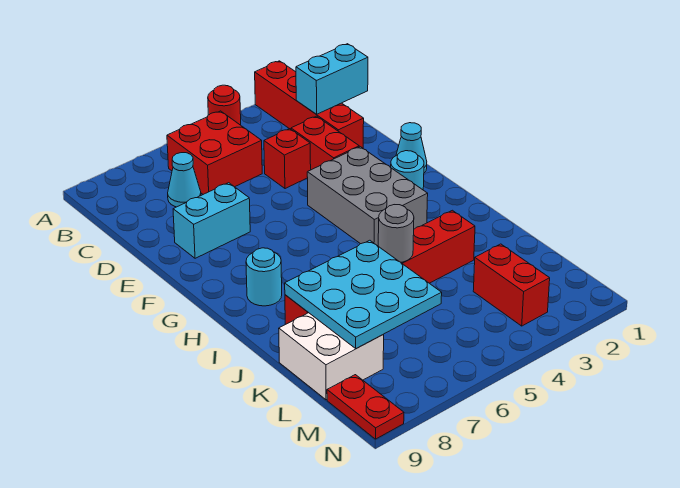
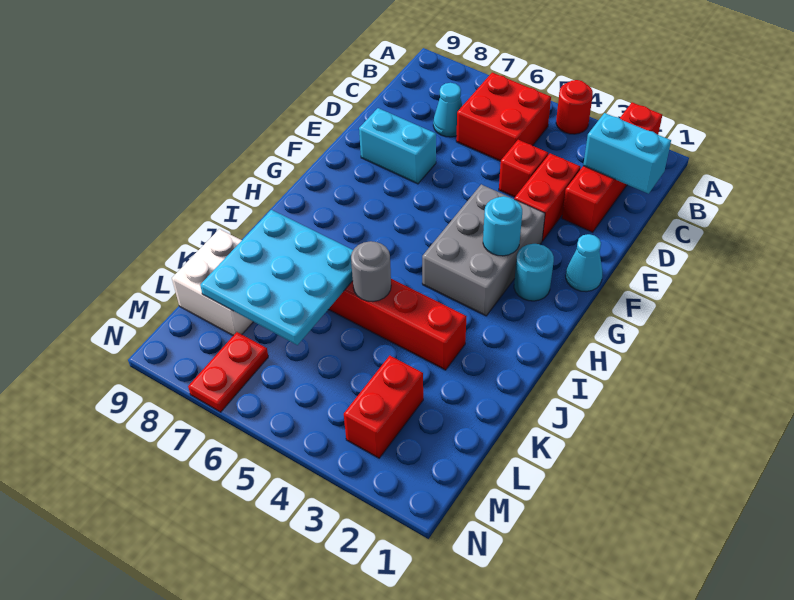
cyan 1x1 round brick [246,248,282,306] -> cyan 1x1 round brick moved to [483,196,522,256]
red 1x2 plate [327,375,404,439] -> red 1x2 plate moved to [188,332,268,412]

